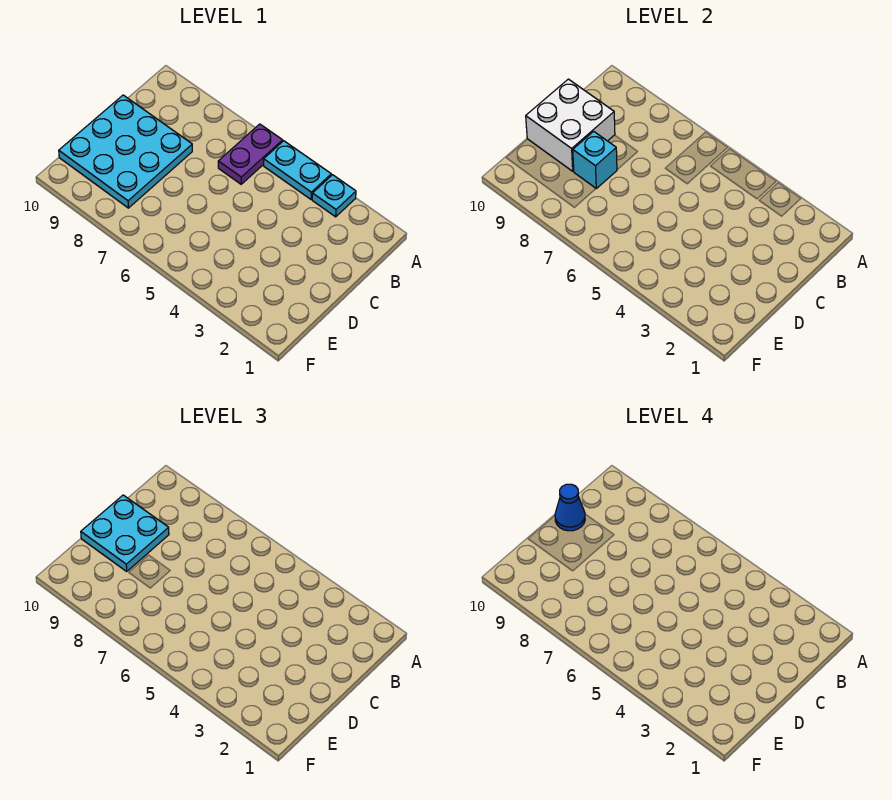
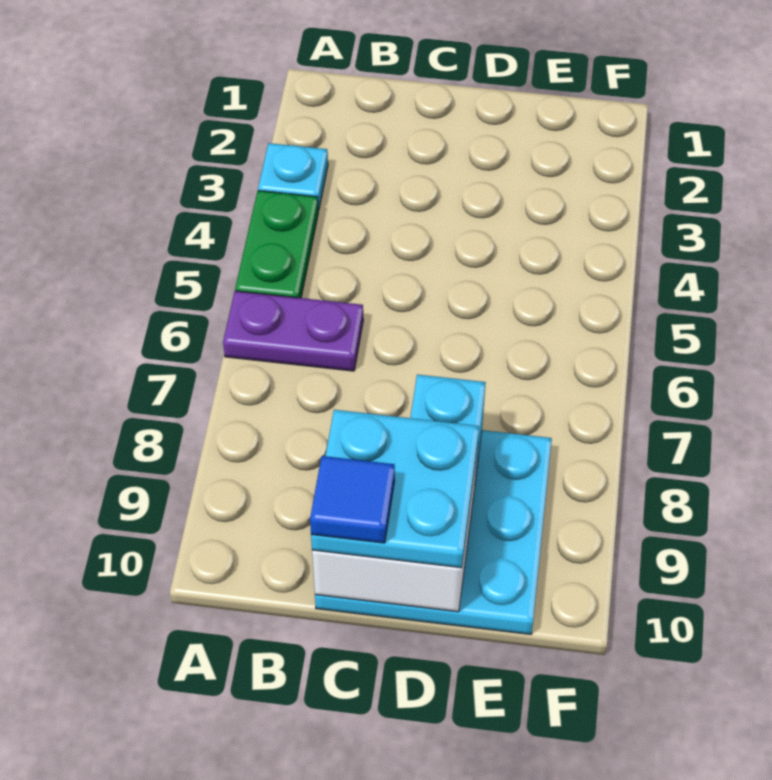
cyan 1x2 plate [264,141,331,199] -> green 1x2 plate [235,191,318,298]
blue 1x1 cone [555,484,585,531] -> blue 1x1 tile [310,456,395,543]

